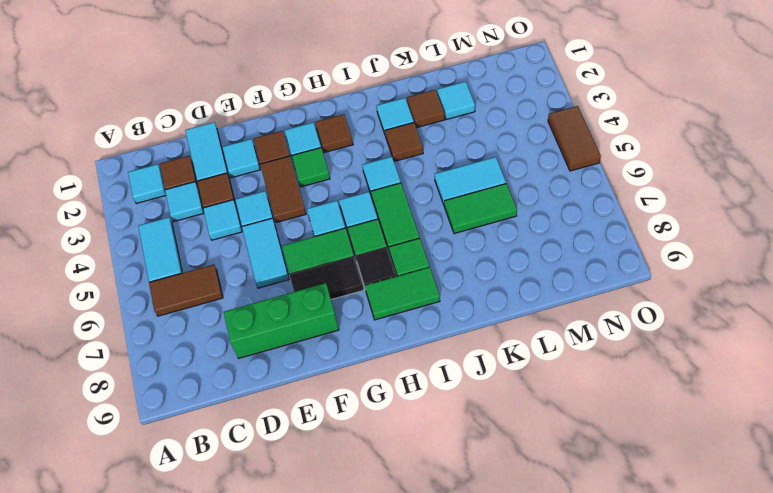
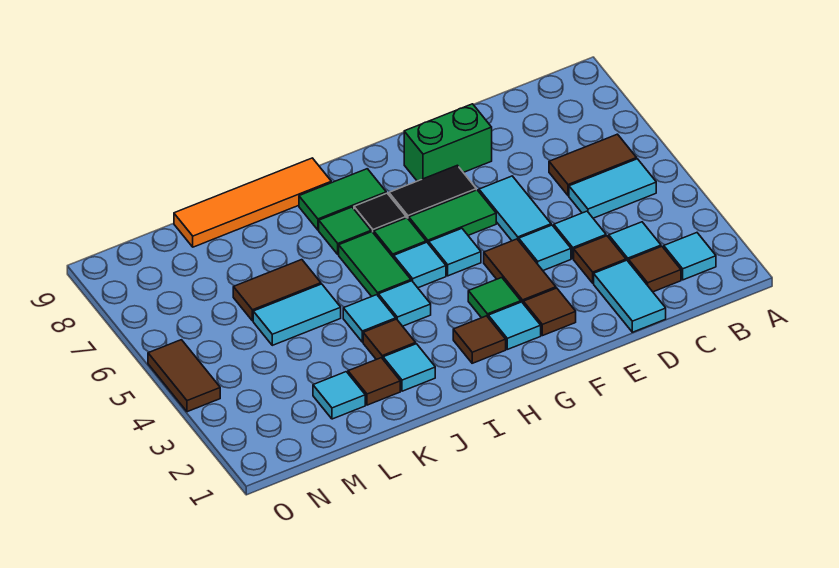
cyan 1x2 tile [138,217,182,282] -> cyan 1x2 tile turned to [569,159,656,218]
green 1x3 brick [224,283,339,358] -> green 1x2 brick [404,104,492,181]
cyan 1x1 tile [222,139,260,178] -> cyan 1x1 tile moved to [343,295,396,342]
none -> orange 1x4 tile [174,158,331,247]
green 1x2 tile [444,184,517,234] -> brown 1x2 tile [233,260,321,321]

